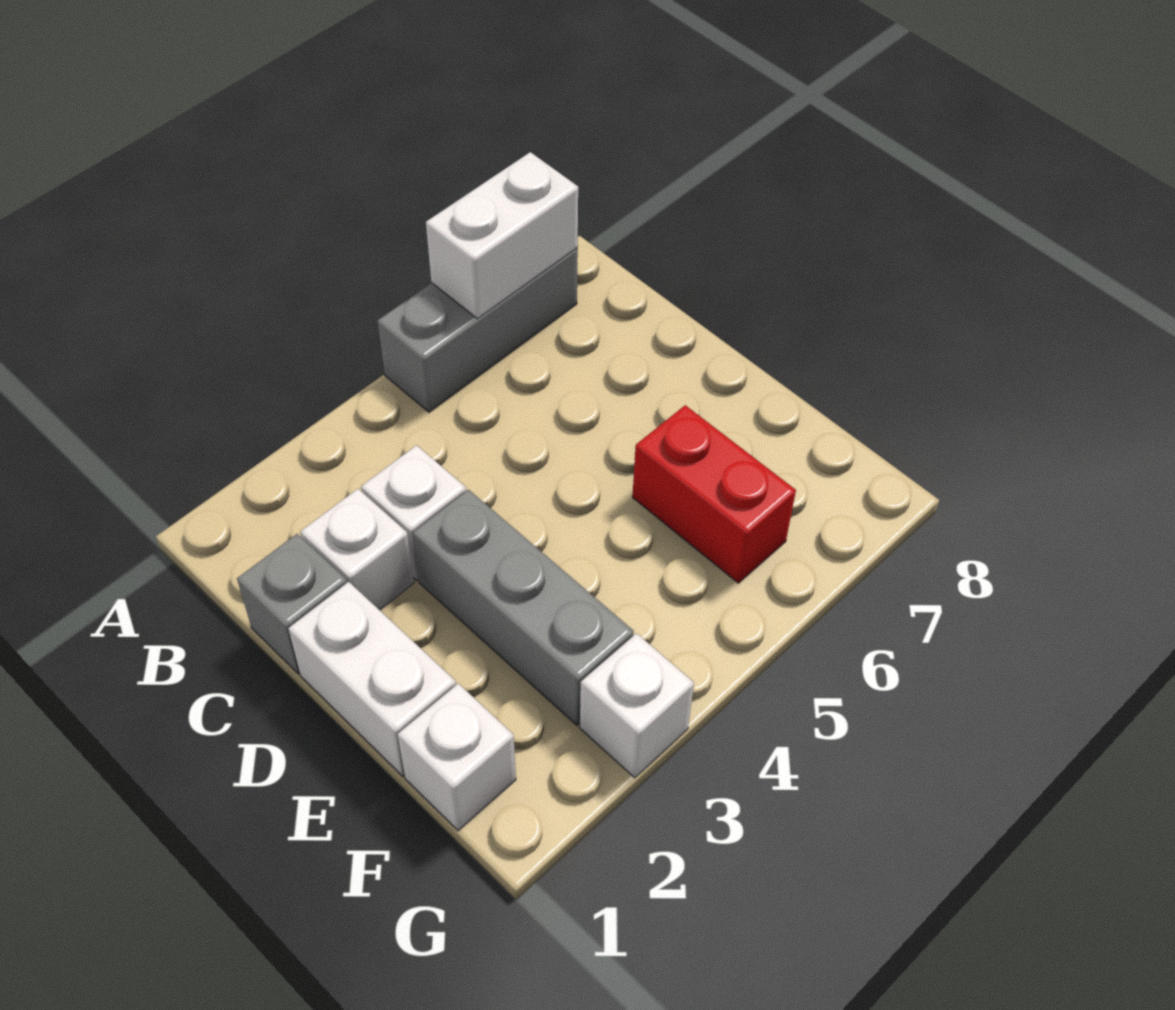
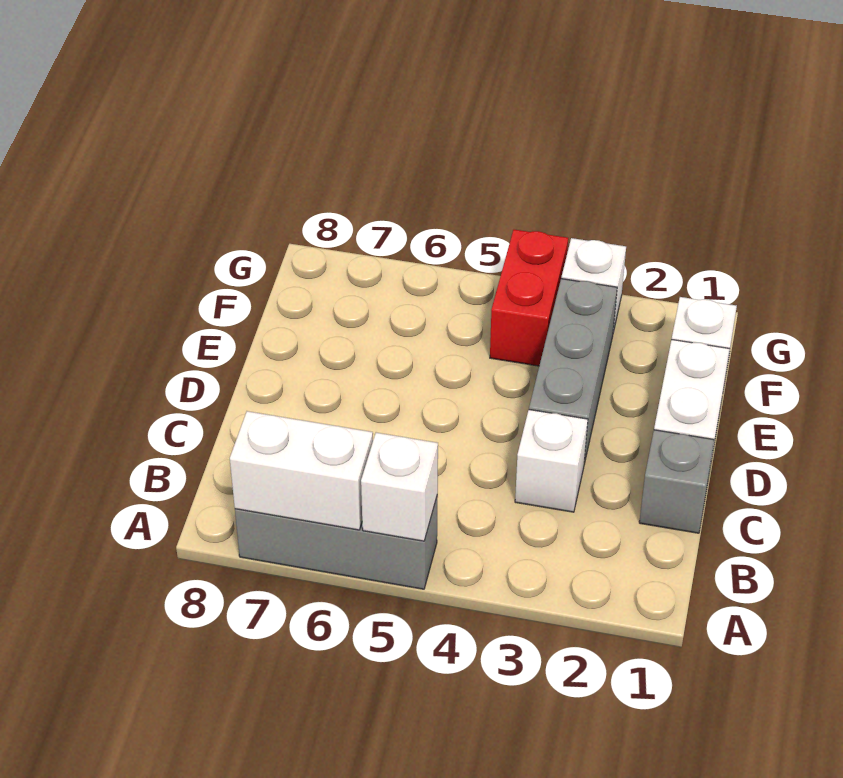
white 1x1 brick [300,489,414,610] -> white 1x1 brick moved to [361,433,438,541]
red 1x2 brick [632,405,796,583] -> red 1x2 brick moved to [490,230,568,366]

